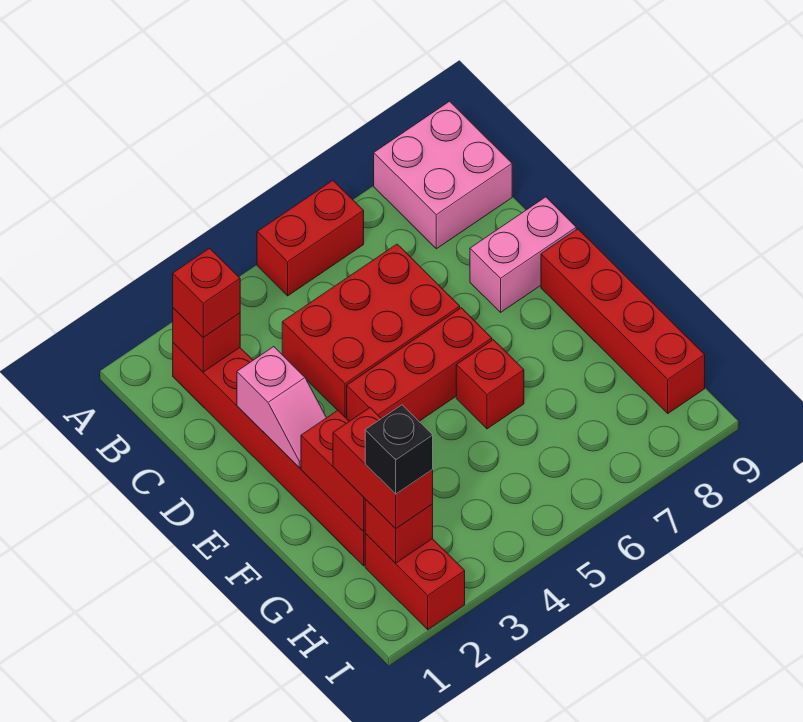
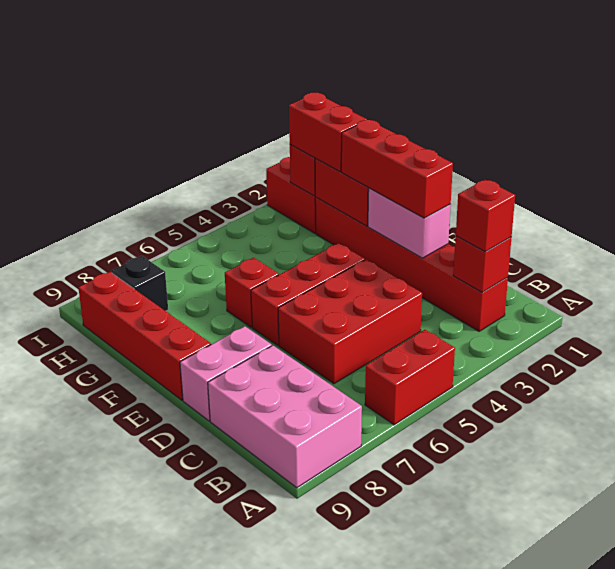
pink 2x2 brick [374,101,512,249] -> pink 2x3 brick [208,345,362,488]
pink 1x2 slope [237,347,326,468] -> pink 1x2 brick [368,188,451,258]
none -> red 1x3 brick [341,120,453,218]
black 1x1 brick [365,405,433,494] -> black 1x1 brick moved to [111,256,168,311]

